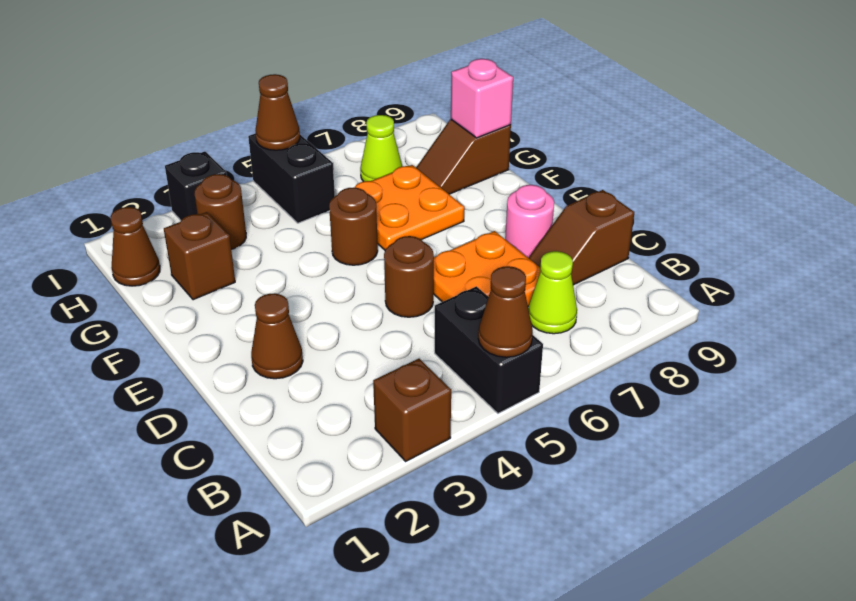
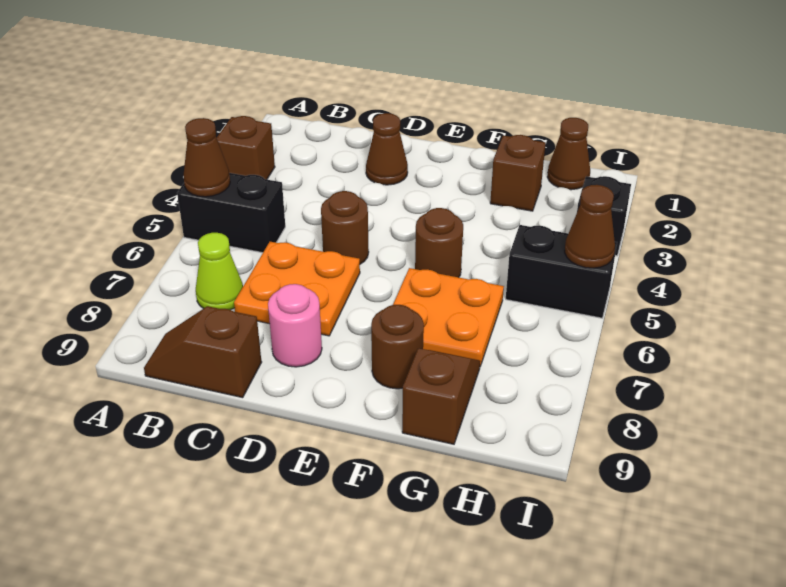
brown 1x2 slope [529,190,634,285] -> brown 1x2 slope turned to [144,306,262,398]
pink 1x1 brick [451,59,513,138] -> none
brown 1x1 round brick [195,174,246,249] -> brown 1x1 round brick moved to [371,305,424,389]
lime 1x1 cone [360,115,402,182] -> none

